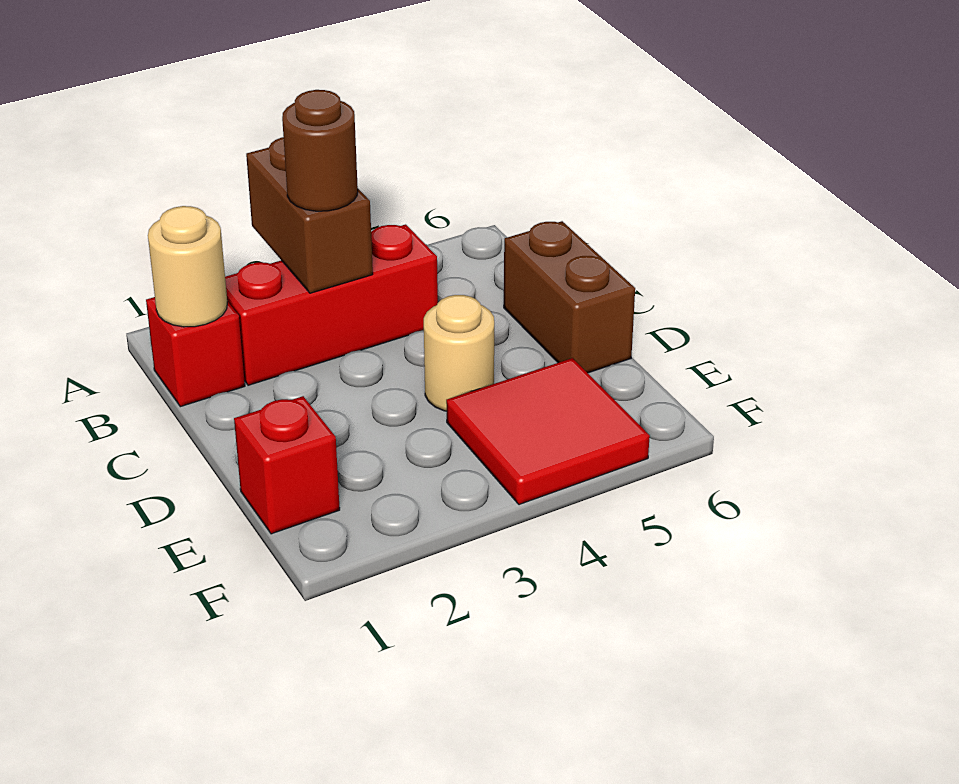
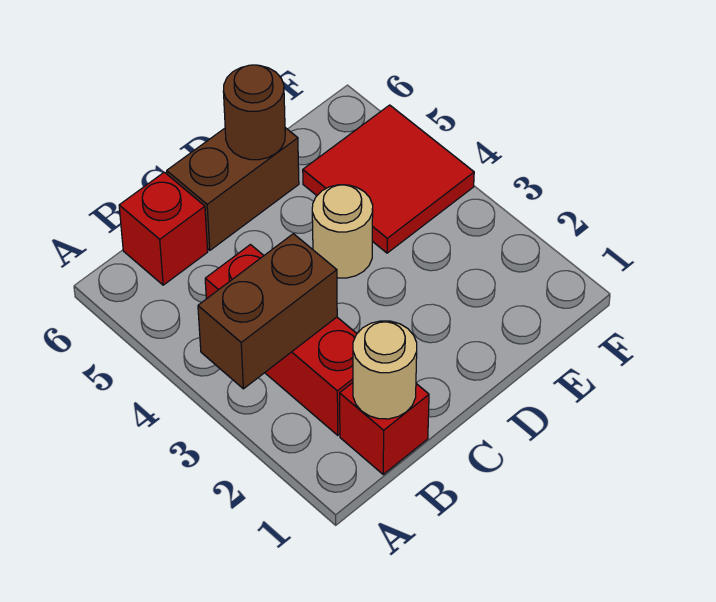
brown 1x1 round brick [282,90,358,211] -> brown 1x1 round brick moved to [223,65,285,160]
red 1x1 brick [234,396,340,534] -> red 1x1 brick moved to [119,172,208,285]

